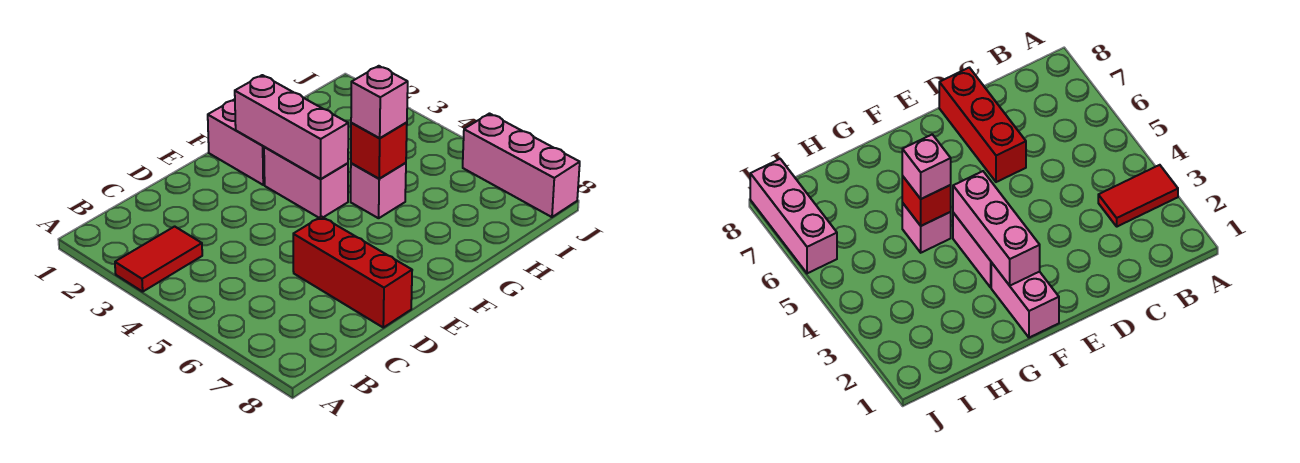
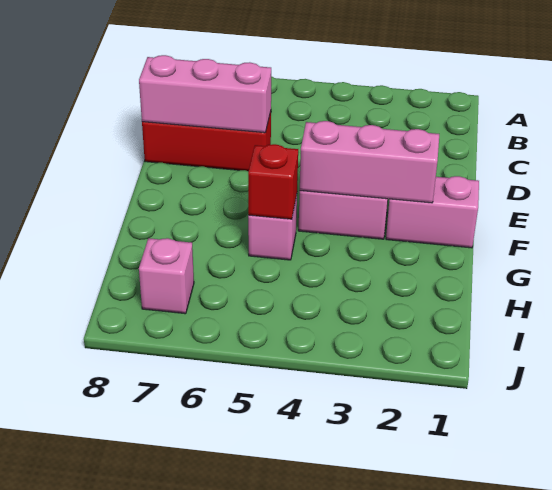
red 1x2 tile [115,226,202,292] -> none
pink 1x1 brick [351,66,408,138] -> pink 1x1 brick moved to [139,238,194,314]
pink 1x3 brick [463,114,580,217] -> pink 1x3 brick moved to [139,55,271,133]

